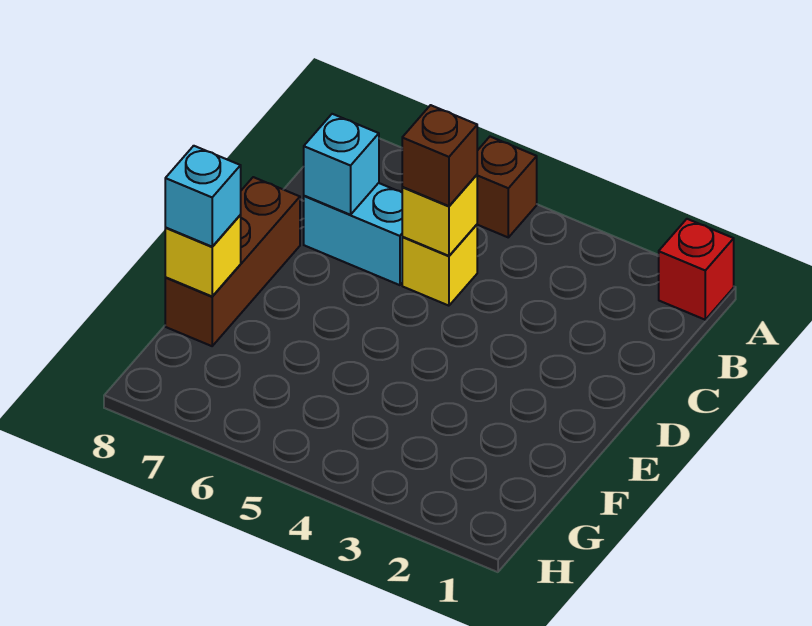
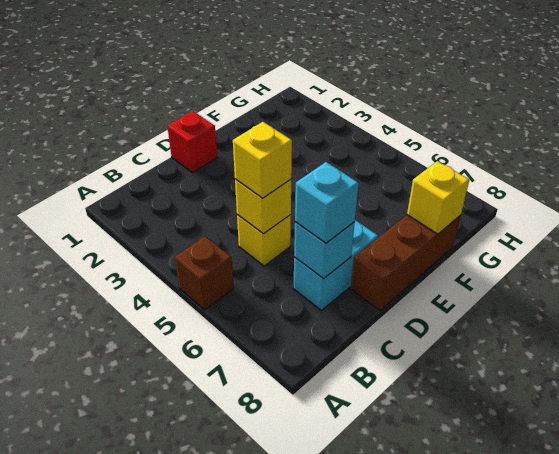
red 1x1 brick [659,219,734,320] -> red 1x1 brick moved to [167,111,217,173]
brown 1x1 brick [402,105,477,206] -> yellow 1x1 brick [233,122,292,198]
cyan 1x2 brick [304,183,402,285] -> cyan 1x2 brick turned to [293,220,378,310]
cyan 1x1 brick [165,146,241,247] -> cyan 1x1 brick moved to [295,162,359,243]

